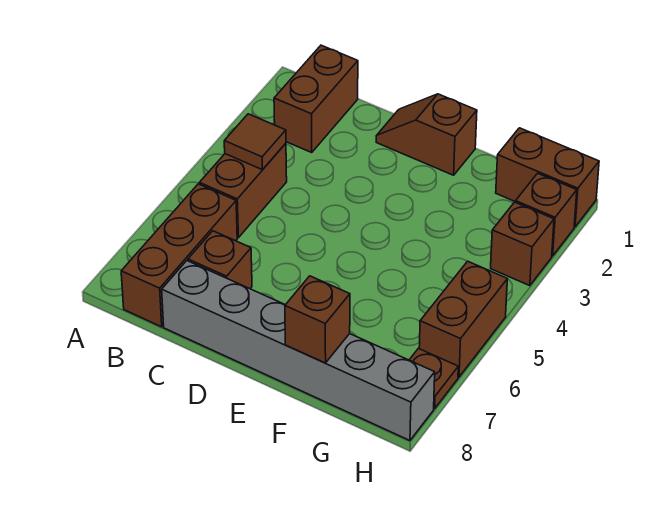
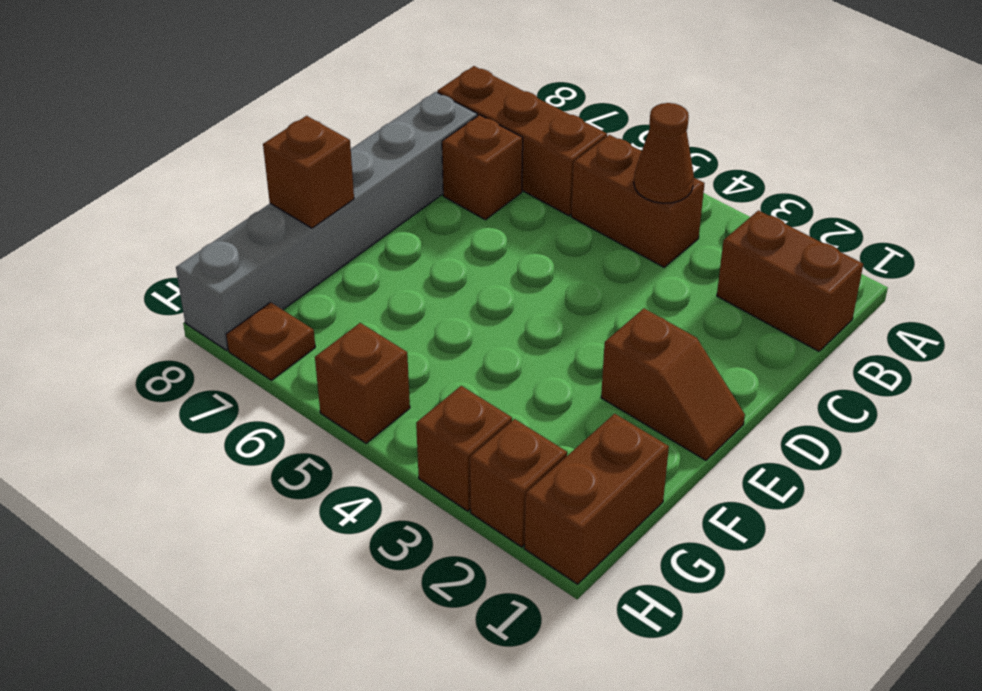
brown 1x1 tile [224,114,286,169] -> brown 1x1 cone [634,103,694,203]
brown 1x2 slope [376,94,477,175] -> brown 1x2 slope turned to [601,308,745,460]
brown 1x2 brick [419,261,507,377] -> brown 1x1 brick [315,323,410,443]

